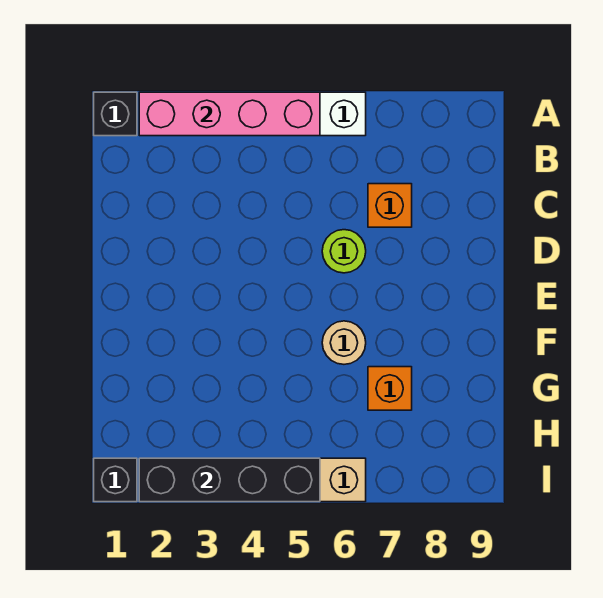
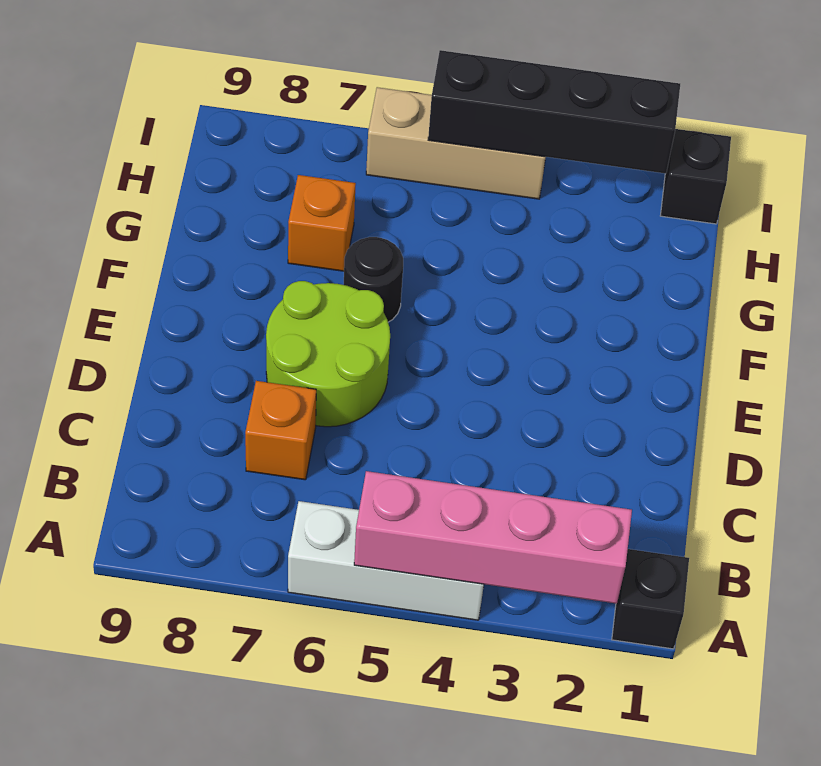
lime 1x1 round brick [322,230,366,273] -> lime 2x2 round brick [266,281,390,427]
tan 1x1 round brick [322,321,366,364] -> black 1x1 round brick [344,237,403,322]

